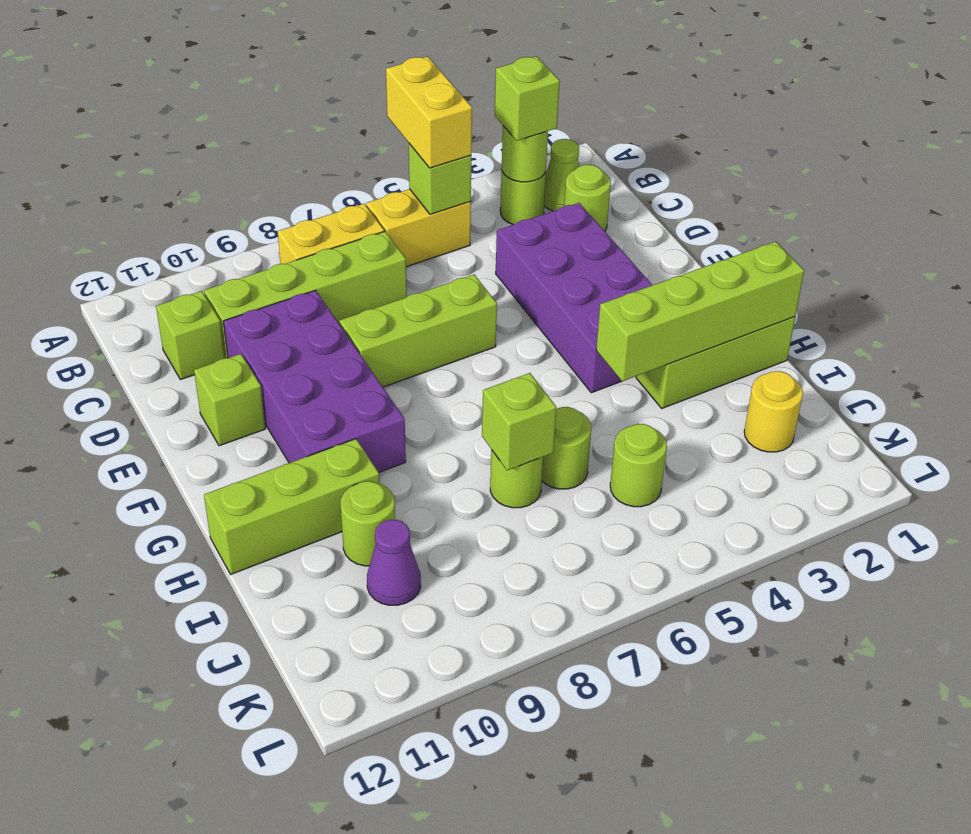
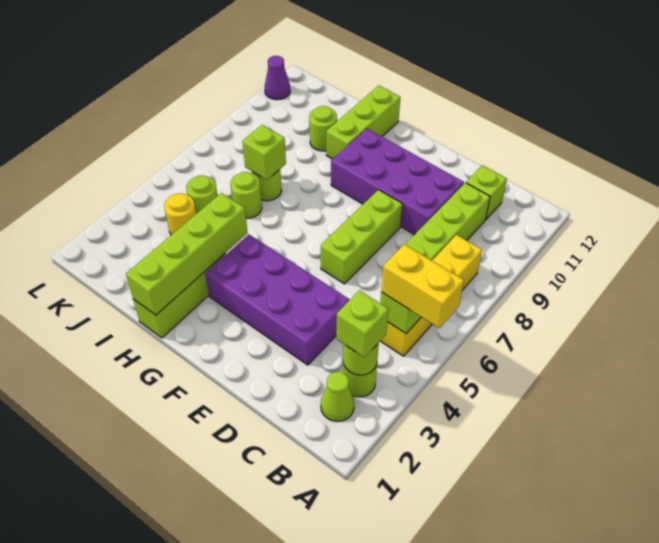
lime 1x1 round brick [564,165,611,231] -> none
lime 1x1 brick [194,354,265,446] -> none
yellow 1x1 round brick [744,371,803,452] -> yellow 1x1 round brick moved to [164,193,196,235]
purple 1x1 cone [367,520,421,605] -> purple 1x1 cone moved to [265,56,290,100]

